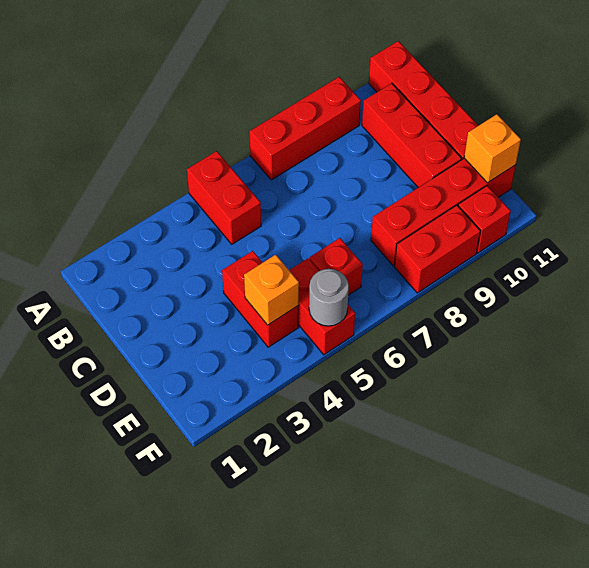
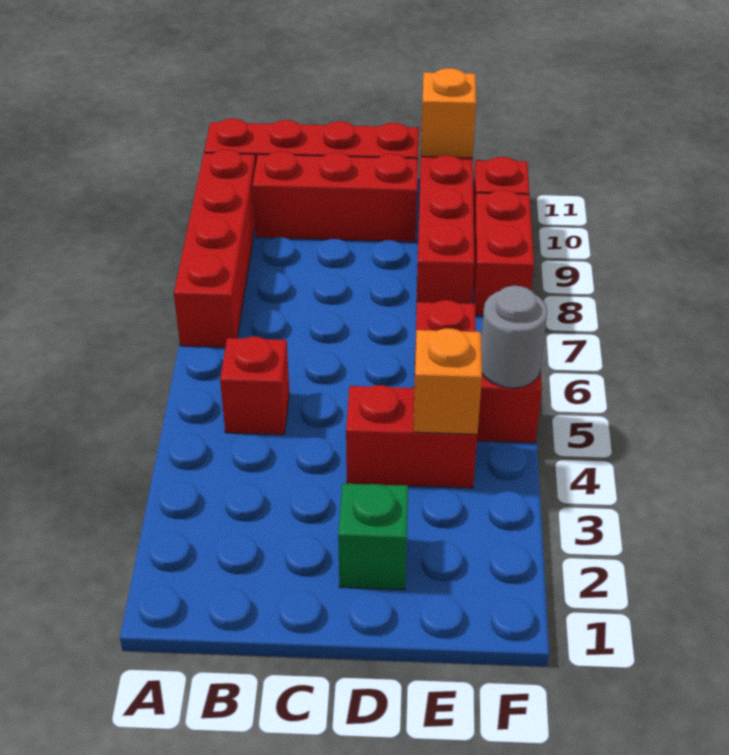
red 1x2 brick [187,151,261,244] -> red 1x1 brick [220,337,289,435]
red 1x3 brick [249,77,361,180] -> red 1x4 brick [174,150,256,347]
none -> green 1x1 brick [338,483,408,590]

